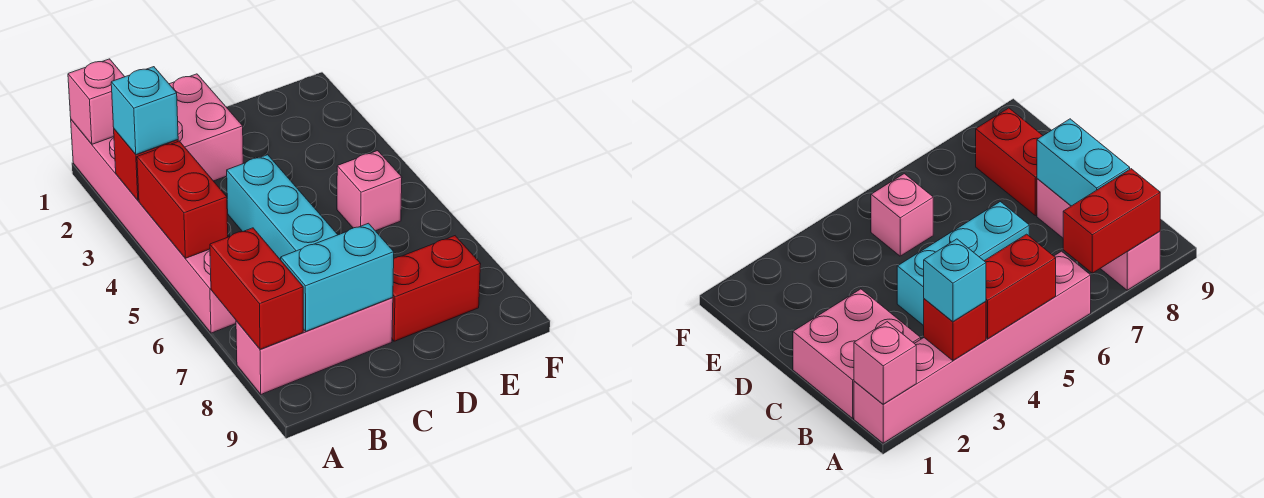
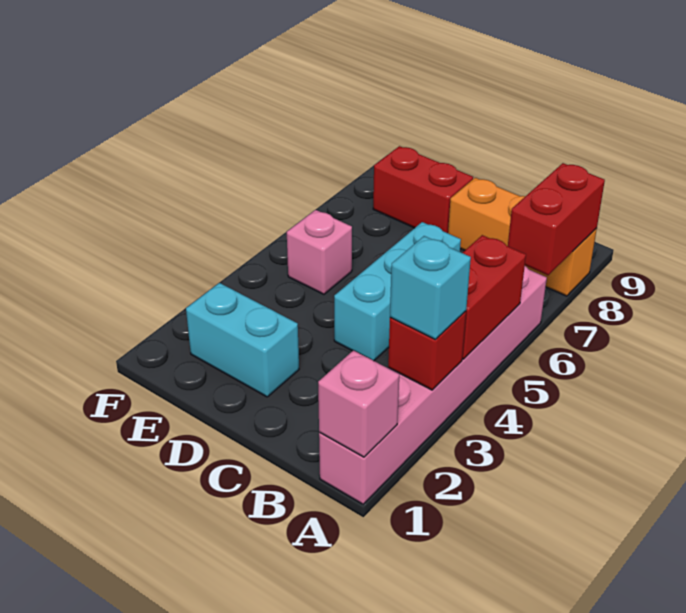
pink 1x3 brick [236,298,393,394] -> orange 1x3 brick [448,178,597,296]
pink 2x2 brick [169,74,243,181] -> none
cyan 1x2 brick [281,223,394,331] -> cyan 1x2 brick moved to [186,283,299,397]

